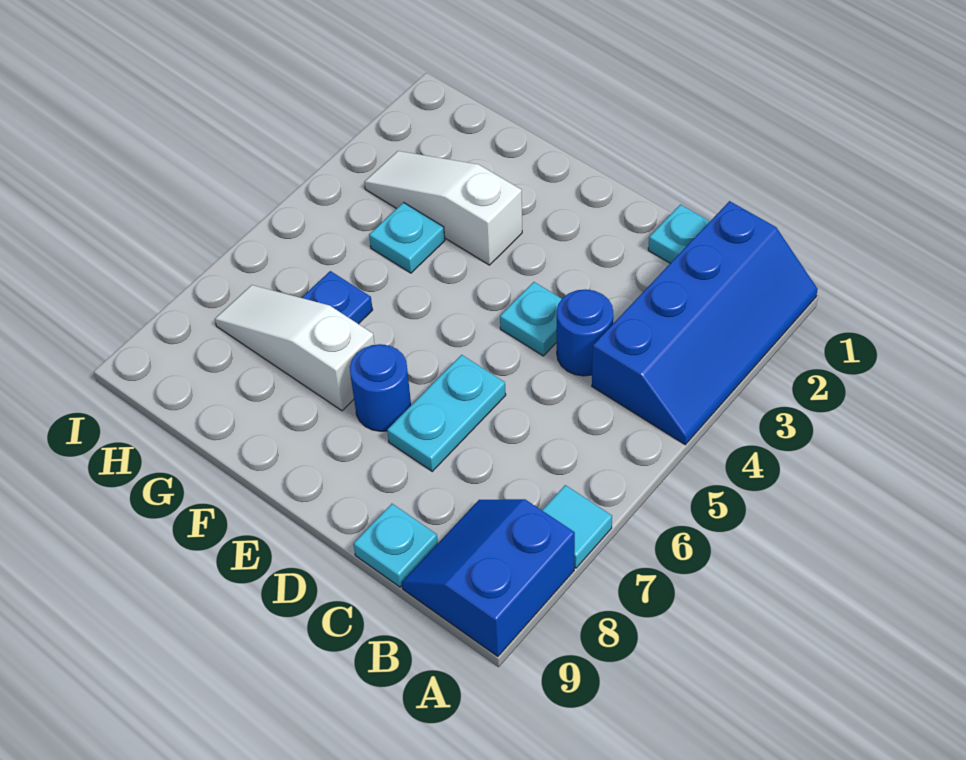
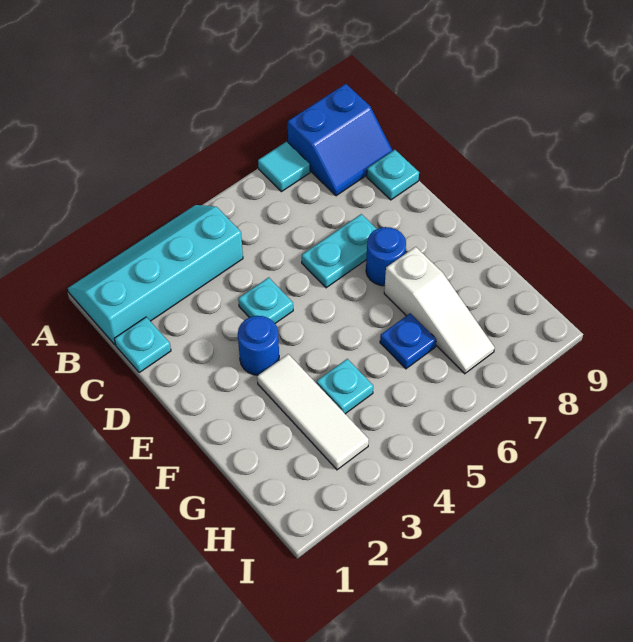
blue 2x4 slope [592,201,818,445] -> cyan 2x4 slope [68,205,243,345]
blue 1x1 round brick [557,289,613,376] -> blue 1x1 round brick moved to [238,316,279,375]
white 1x3 slope [364,151,522,265] -> white 1x3 tile [257,354,369,470]

